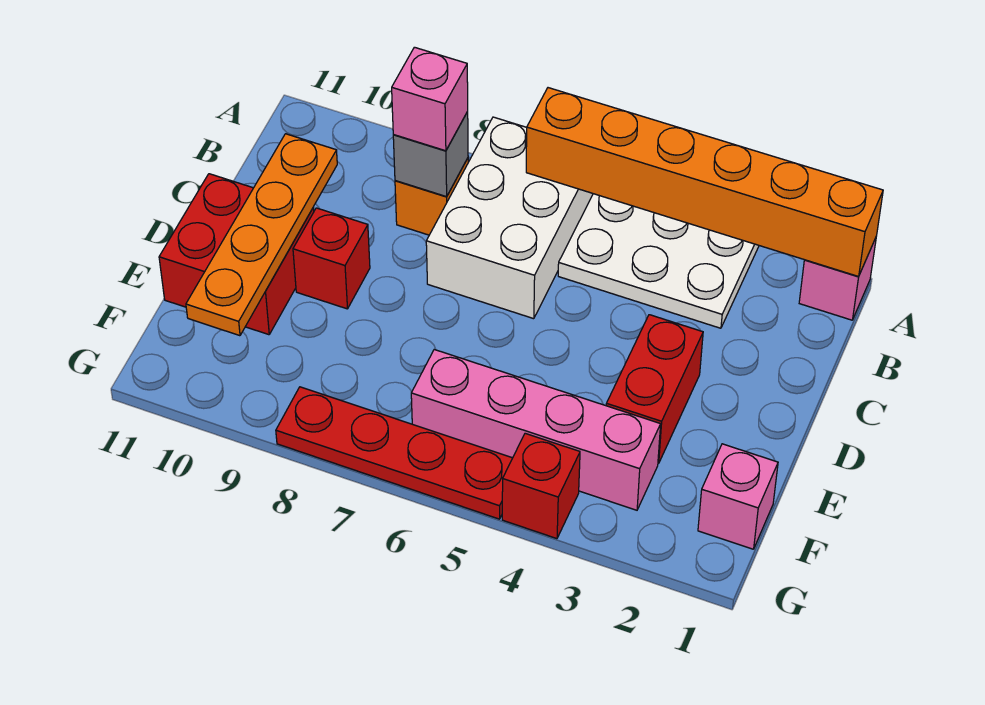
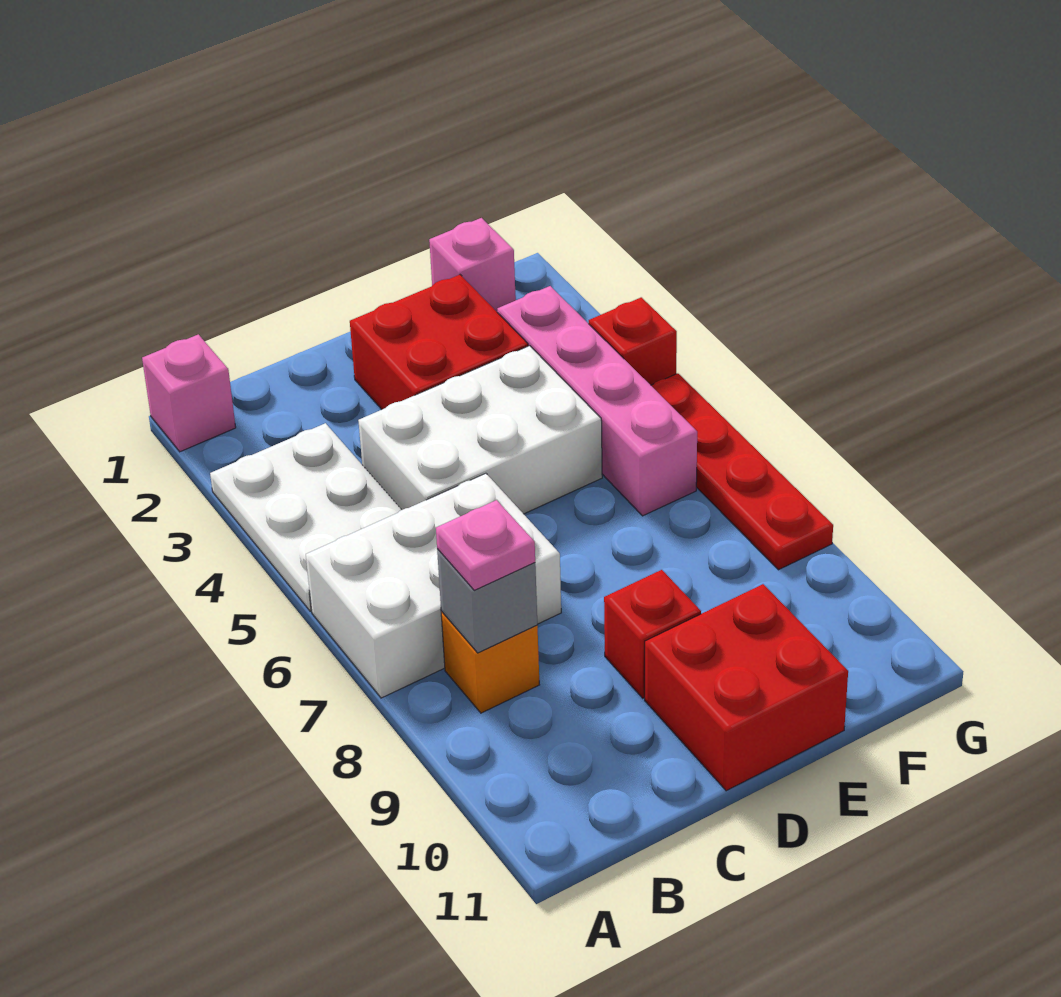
orange 1x6 brick [526,88,883,276] -> none
pink 1x1 brick [392,47,468,151] -> pink 1x1 plate [436,500,535,590]
none -> white 2x3 brick [358,346,602,514]
orange 1x4 plate [186,134,337,336] -> none
red 1x2 brick [606,315,703,463] -> red 2x2 brick [350,275,528,409]

